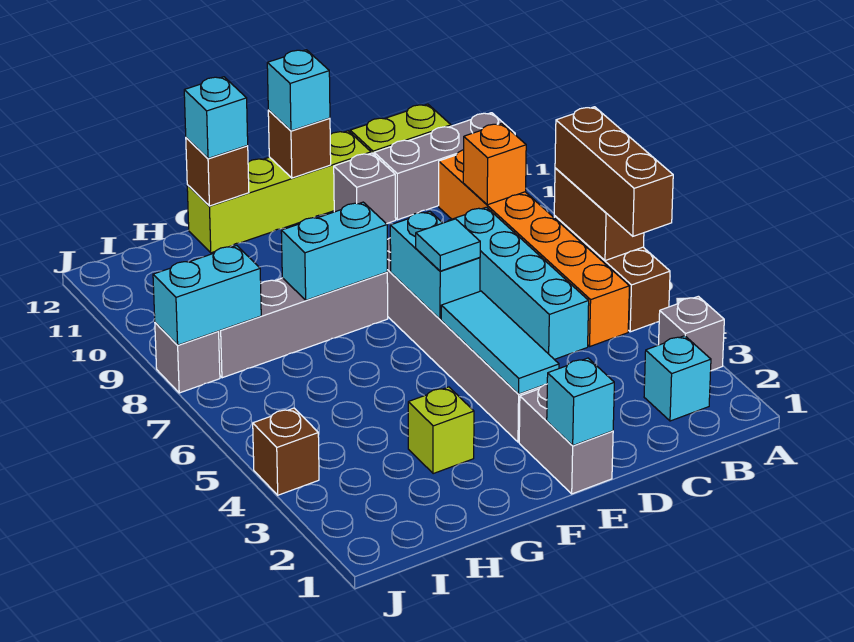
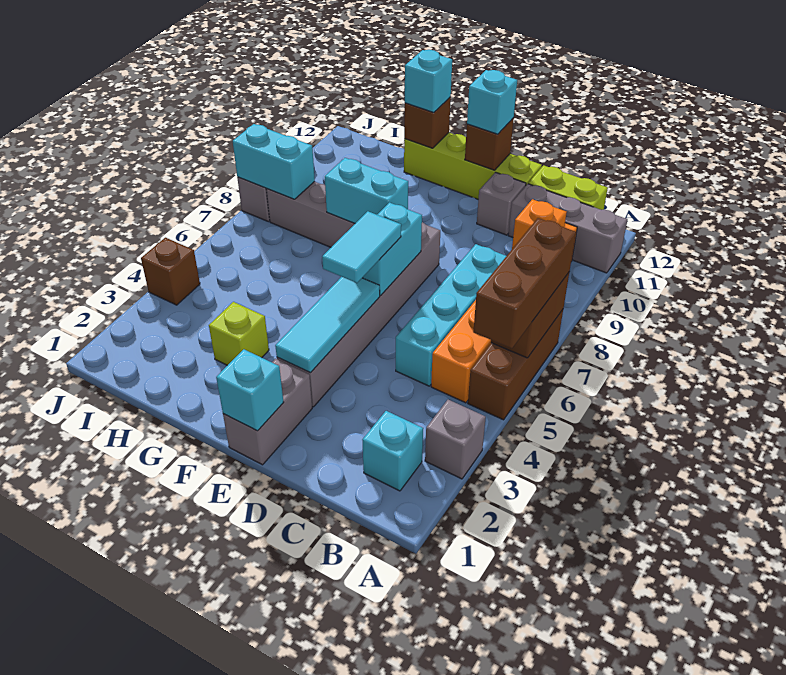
cyan 1x1 tile [416,219,480,271] -> cyan 1x2 tile [322,211,401,283]

